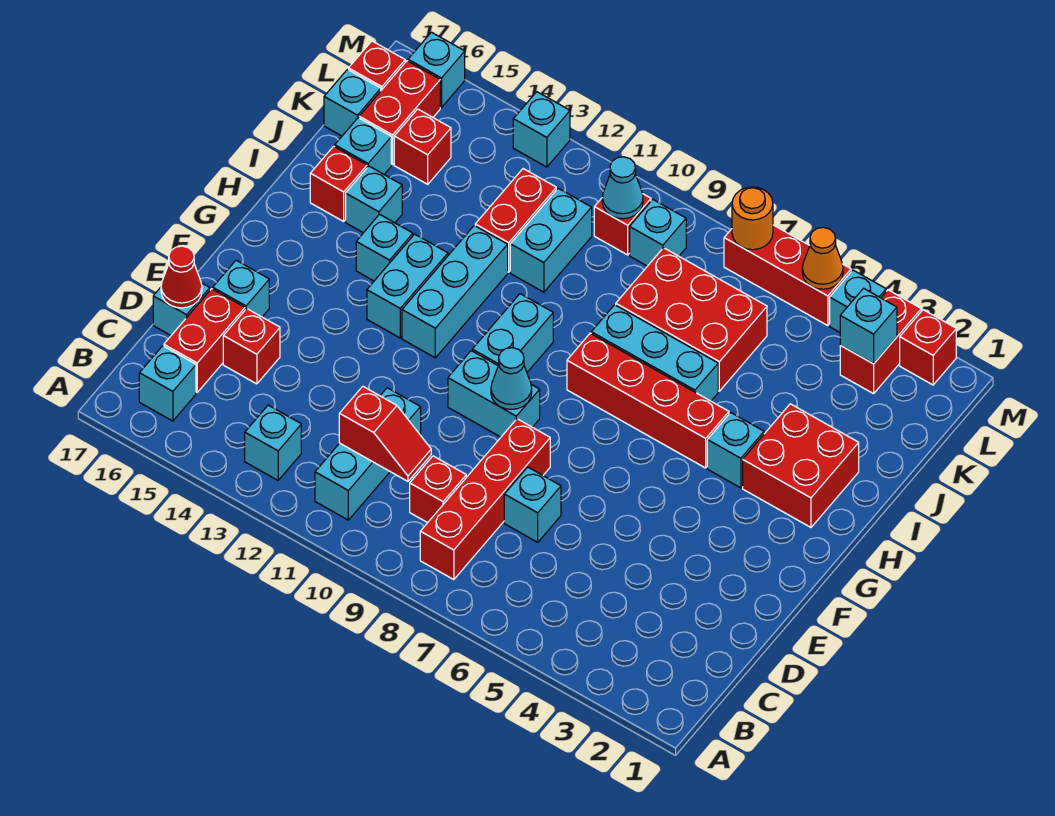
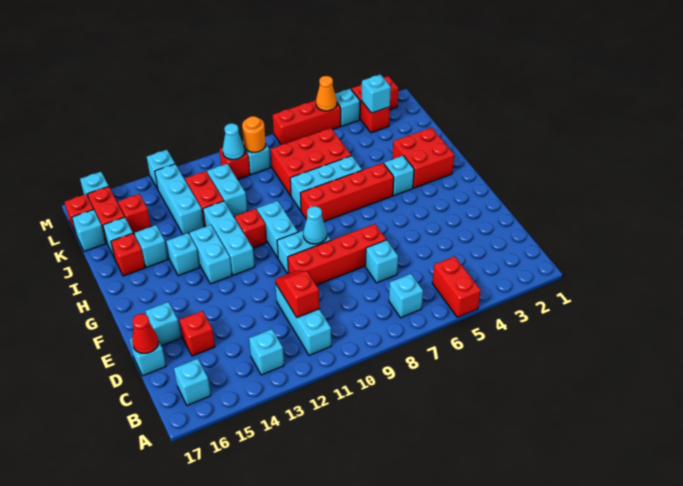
none -> cyan 1x1 brick [389,274,423,318]
red 1x4 brick [420,419,550,580] -> red 1x4 brick turned to [288,224,386,285]
red 1x1 brick [410,456,466,523] -> red 1x1 brick moved to [235,209,267,248]
red 1x2 slope [339,386,431,481] -> red 1x2 slope turned to [275,270,319,318]
red 1x2 brick [164,289,245,392] -> red 1x2 brick moved to [432,256,481,317]
none -> cyan 1x3 brick [155,164,204,235]
orange 1x1 round brick [732,187,773,250] -> orange 1x1 round brick moved to [242,116,266,152]

